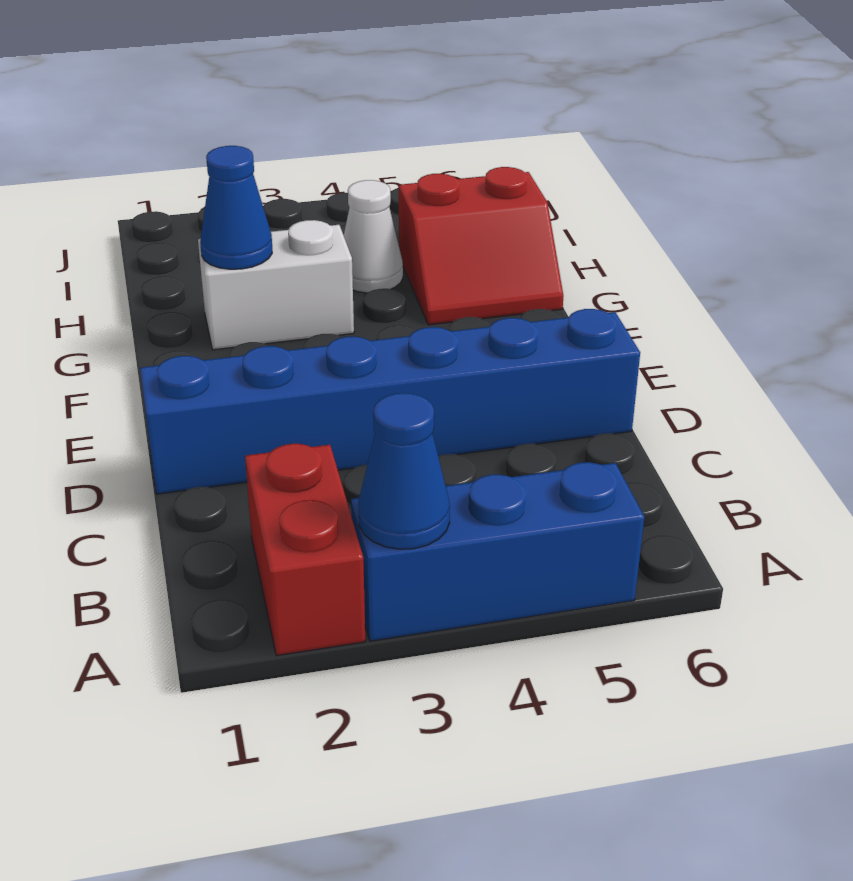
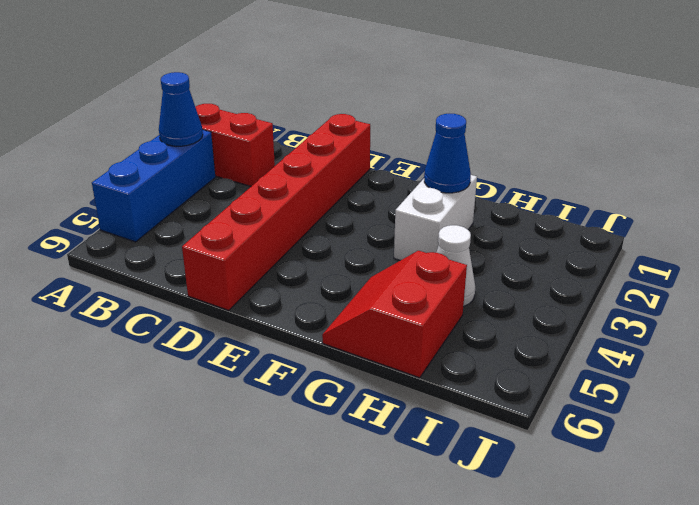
blue 1x6 brick [140,309,640,494] -> red 1x6 brick [182,114,370,310]

